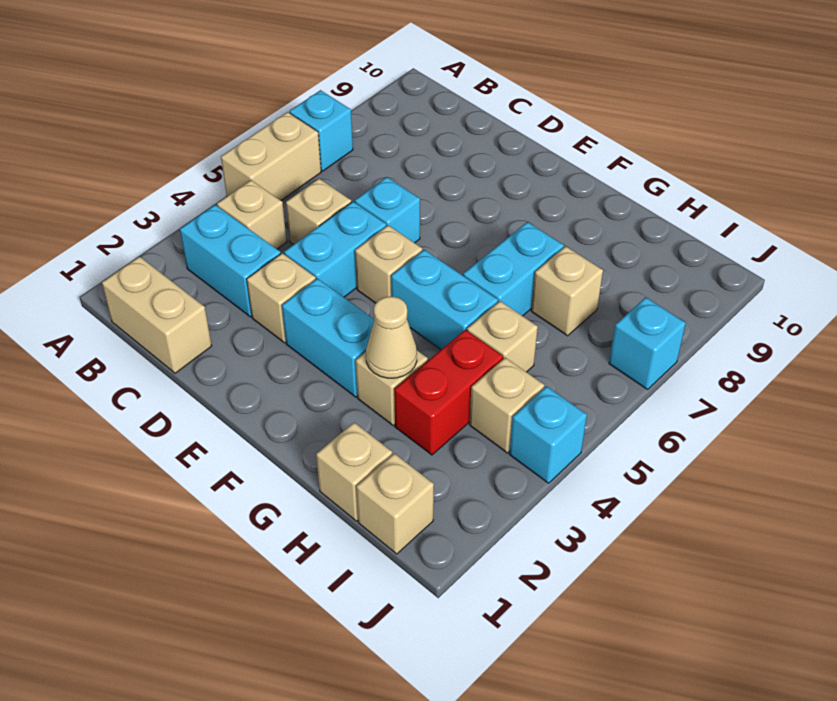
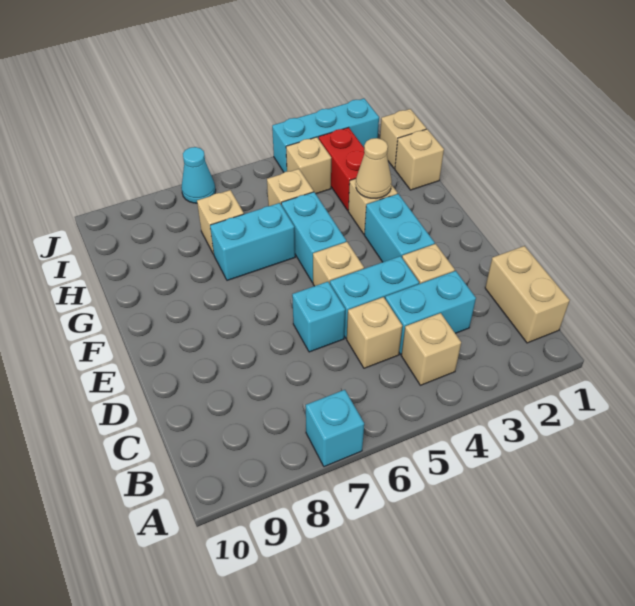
tan 1x2 brick [221,112,321,200] -> none
cyan 1x2 brick [180,205,281,317] -> cyan 1x2 brick turned to [385,271,476,354]
red 1x2 brick [394,330,503,455] -> red 1x2 brick turned to [319,127,365,210]
cyan 1x1 brick [509,386,587,483] -> cyan 1x3 brick [272,99,379,172]
cyan 1x1 brick [609,297,686,389] -> cyan 1x1 cone [181,147,216,203]

